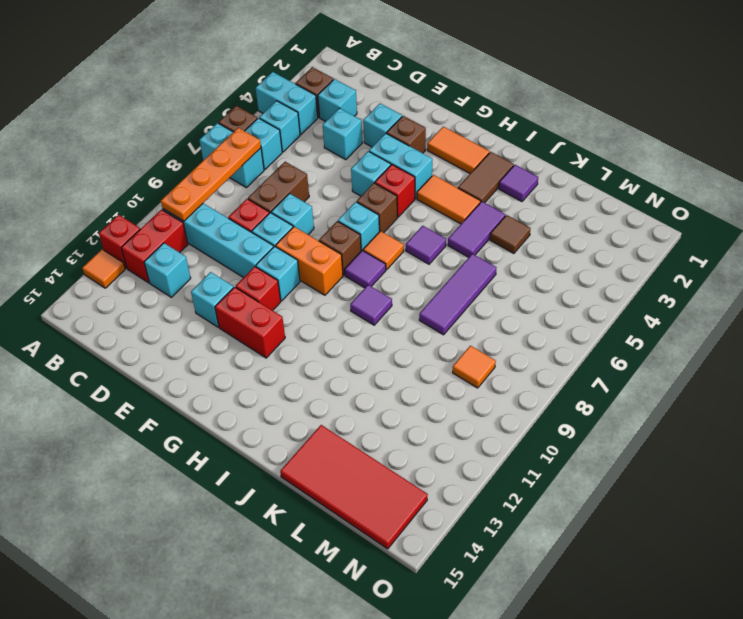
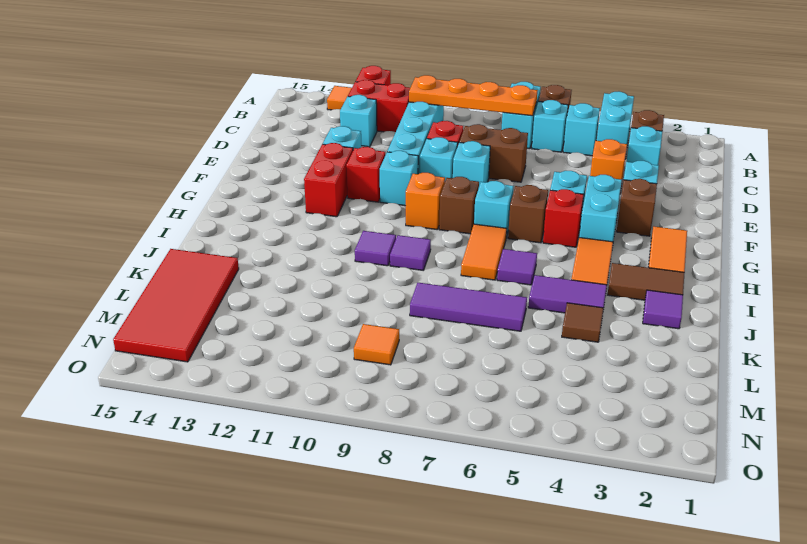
cyan 1x1 brick [323,108,362,160] -> orange 1x1 brick [590,139,627,193]
orange 1x2 brick [276,227,343,295] -> orange 1x1 brick [406,173,445,230]
orange 1x1 tile [363,231,404,270] -> orange 1x2 tile [461,224,507,280]
purple 1x1 tile [345,250,386,288] -> purple 1x1 tile moved to [355,231,396,266]

